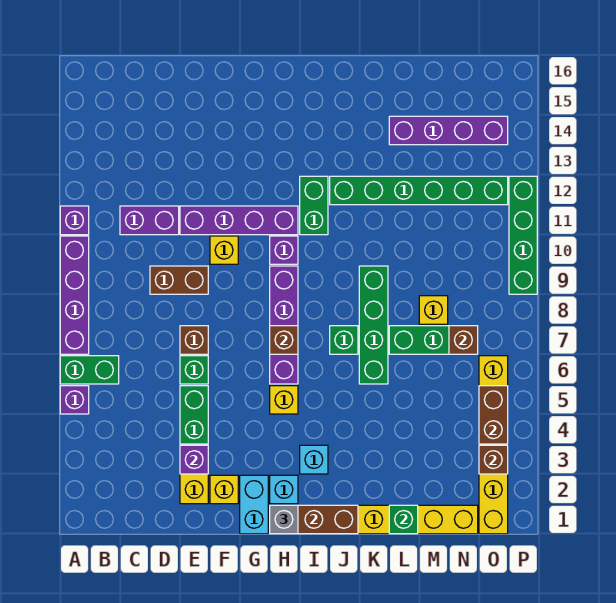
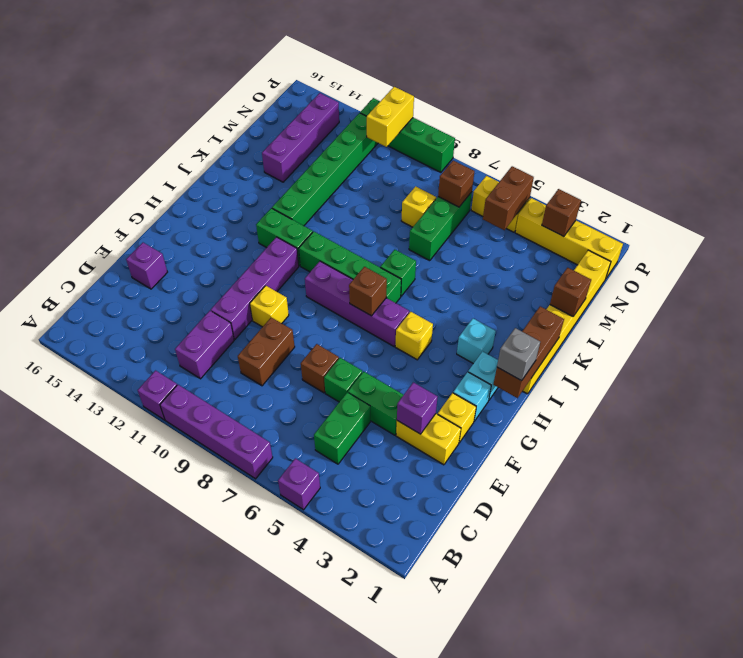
green 1x2 brick [60,356,119,384] -> green 1x2 brick moved to [314,392,370,464]
cyan 1x2 brick [240,475,268,534] -> cyan 1x1 brick [453,372,491,421]
purple 1x1 brick [270,236,298,264] -> purple 1x1 brick moved to [126,243,167,289]
green 1x4 brick [359,266,388,384] -> green 1x4 brick moved to [299,231,401,303]
green 1x1 brick [389,505,418,534] -> brown 1x1 brick [550,268,591,316]
brown 1x2 brick [479,386,508,444] -> brown 1x2 brick turned to [483,166,534,230]
none -> yellow 1x2 brick [367,87,414,147]

